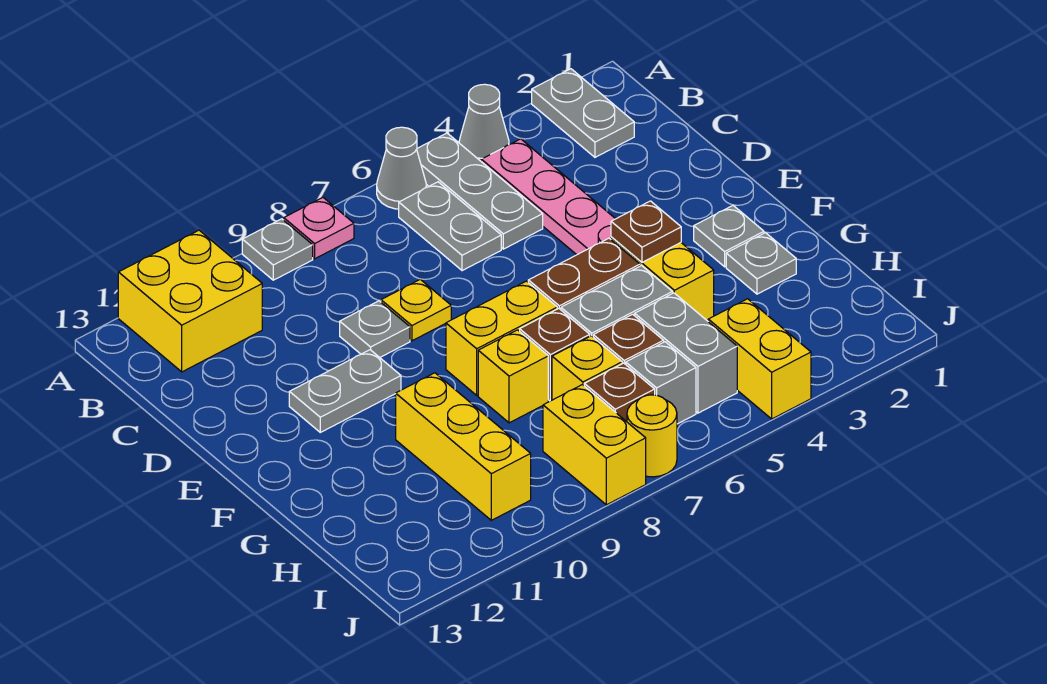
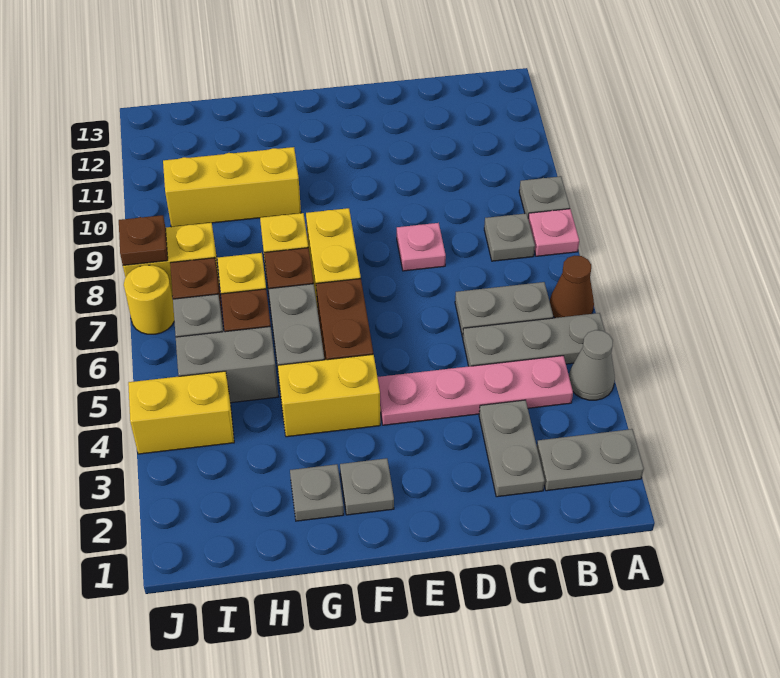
grey 1x1 cone [377,127,426,209] -> brown 1x1 cone [550,255,594,318]
yellow 2x2 brick [118,230,262,372] -> none
yellow 1x1 plate [381,279,451,341] -> pink 1x1 plate [397,223,446,271]
grey 1x1 plate [340,301,410,357] -> grey 1x1 plate moved to [484,213,535,261]
grey 1x2 plate [289,350,401,432] -> grey 1x2 plate moved to [479,400,545,497]
brown 1x1 plate [611,201,681,262] -> brown 1x1 plate moved to [119,215,168,265]

